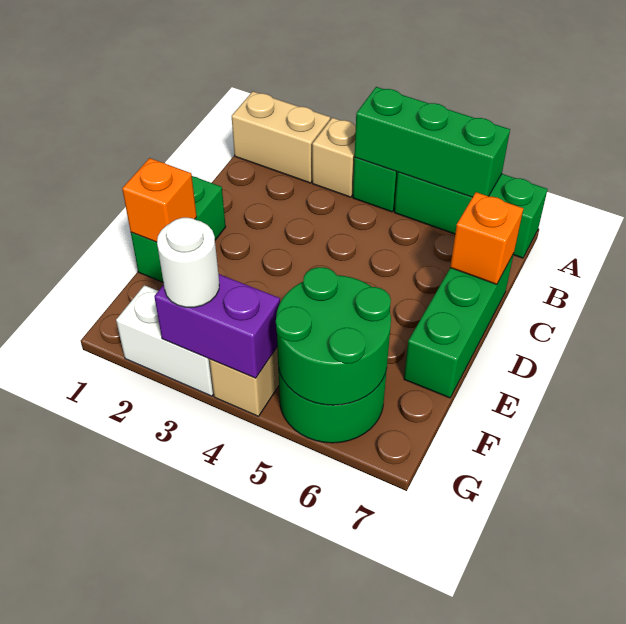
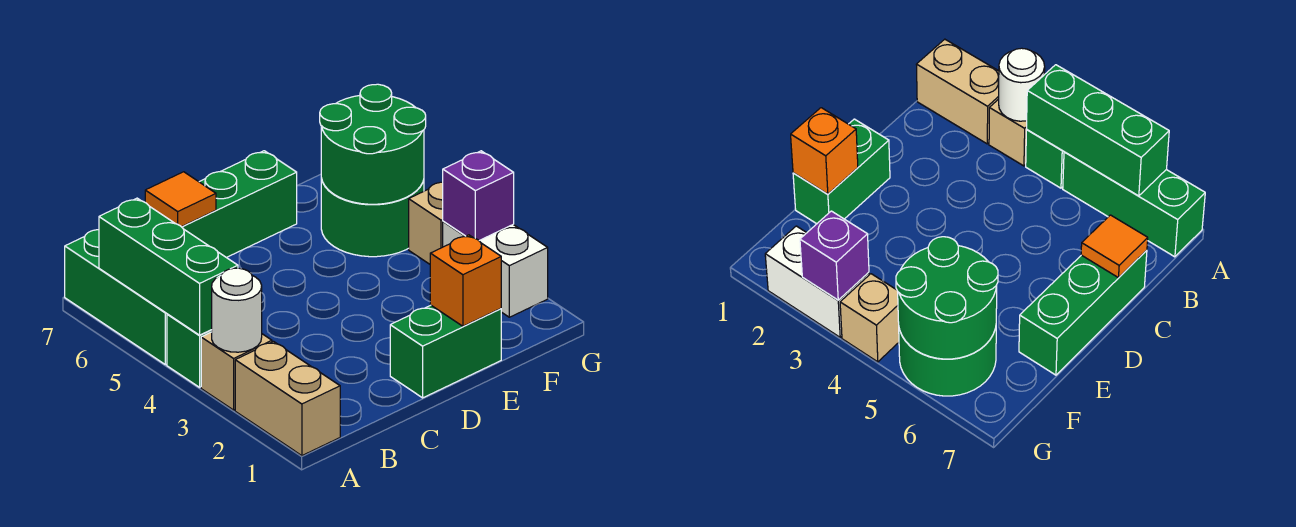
orange 1x1 brick [450,192,524,284] -> orange 1x1 tile [145,172,216,227]
purple 1x2 brick [154,274,280,378] -> purple 1x1 brick [443,151,514,240]
white 1x1 round brick [157,218,219,307] -> white 1x1 round brick moved to [212,268,262,352]

